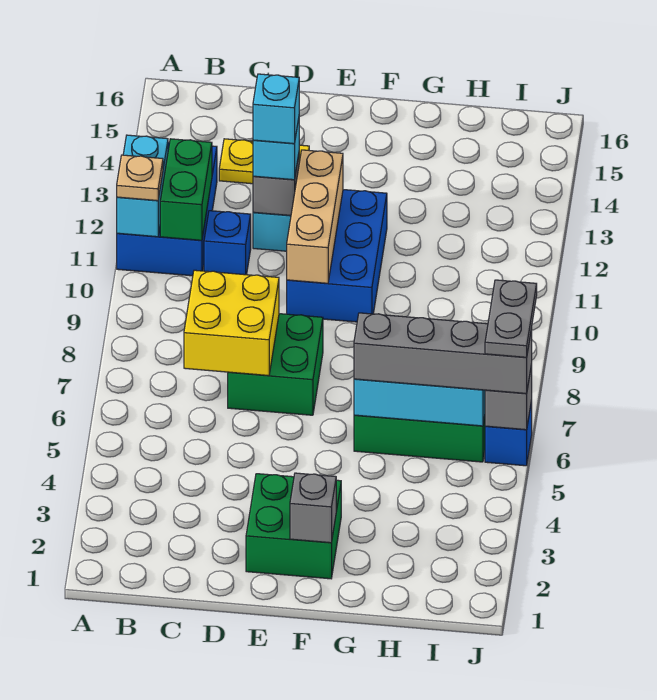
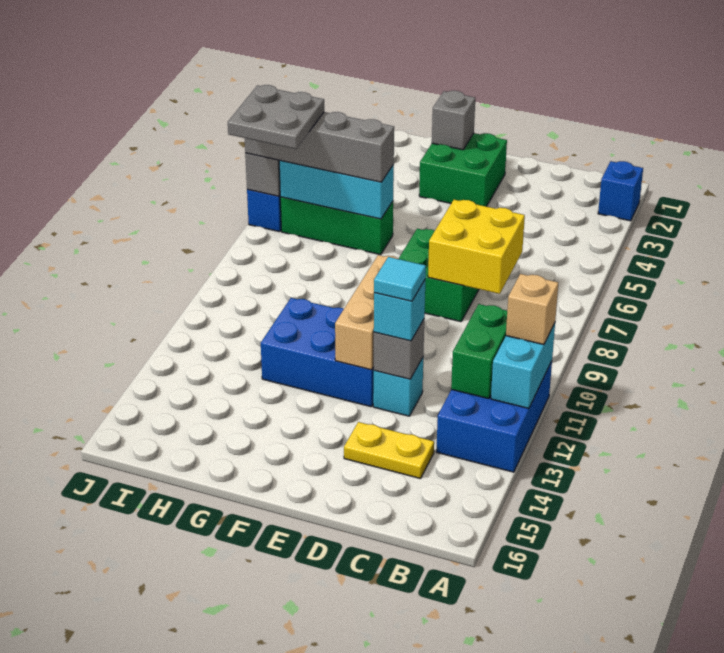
tan 1x1 plate [117,155,163,201] -> tan 1x1 brick [506,274,558,345]
blue 1x1 brick [204,211,251,275] -> blue 1x1 brick moved to [598,161,643,221]
cyan 1x1 brick [253,74,299,144] -> cyan 1x1 tile [374,257,426,301]
blue 2x3 brick [287,190,387,322] -> blue 2x3 brick turned to [261,298,374,407]
grey 1x2 plate [485,280,537,357] -> grey 2x2 plate [228,85,324,149]

